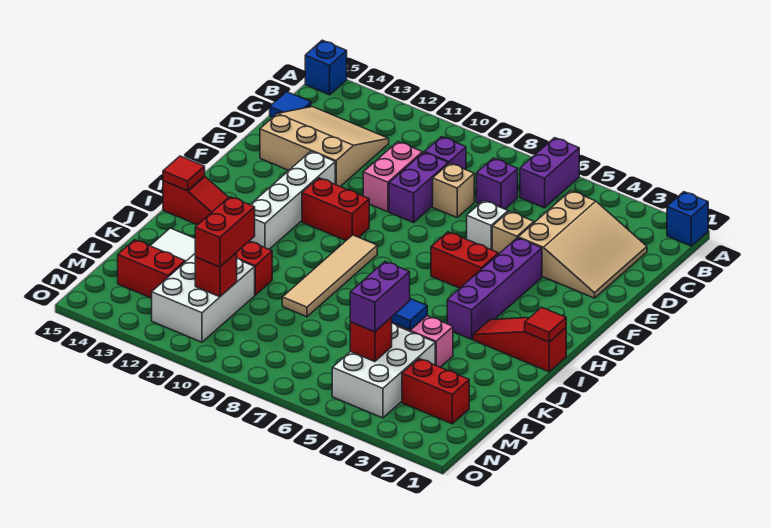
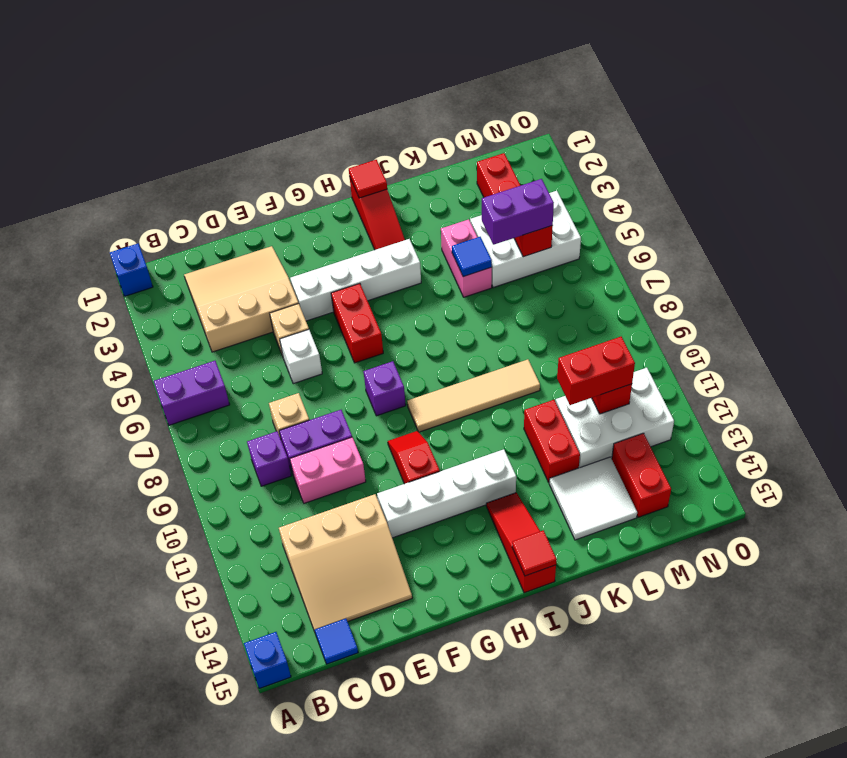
purple 1x1 brick [476,158,518,209] -> purple 1x1 brick moved to [363,361,406,416]
tan 3x3 slope [260,107,389,187] -> tan 3x3 slope turned to [279,494,412,631]
purple 1x4 brick [447,238,542,339] -> white 1x4 brick [290,239,421,321]
red 1x2 brick [302,178,369,240] -> red 1x2 slope [388,431,440,484]

